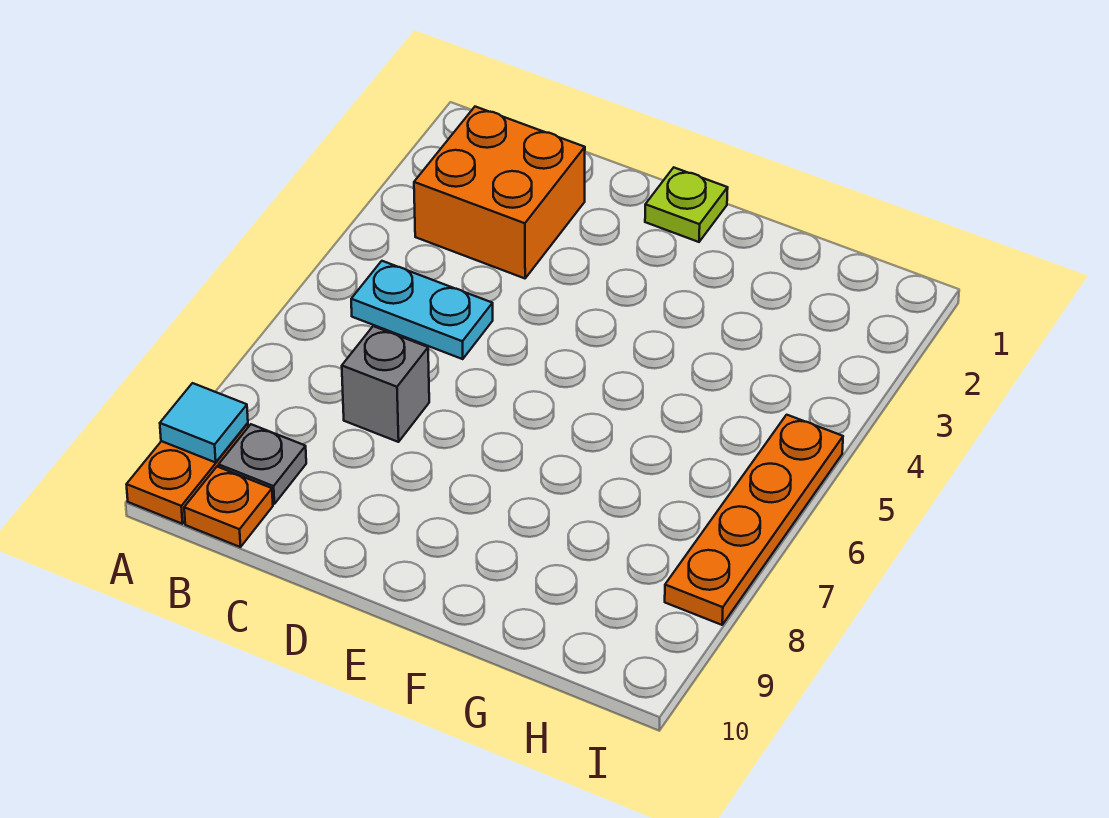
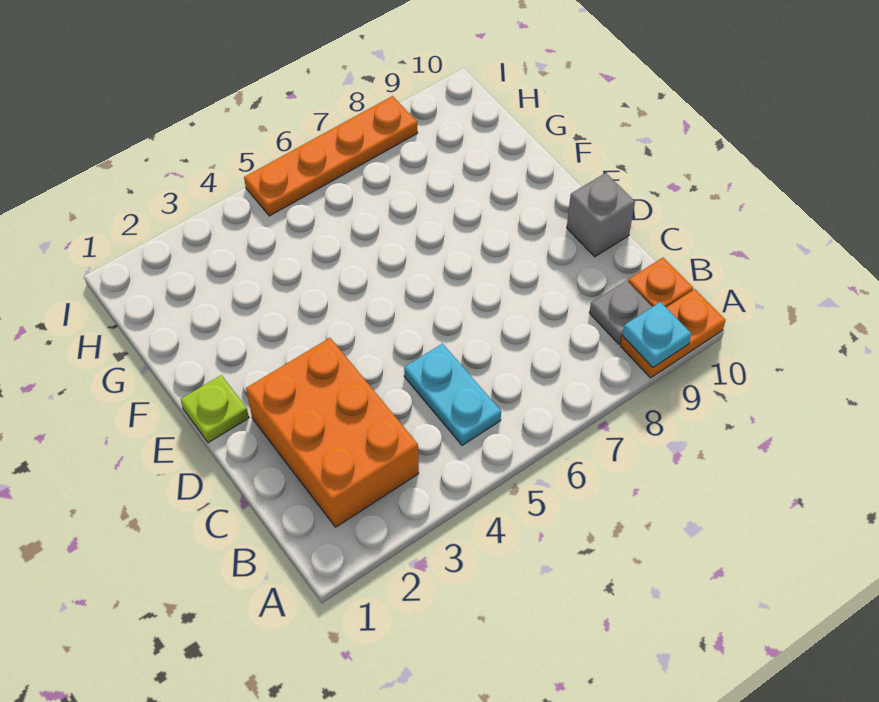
cyan 1x1 tile [160,383,248,462] -> cyan 1x1 plate [622,302,691,367]
orange 2x2 brick [414,107,585,278] -> orange 2x3 brick [246,338,419,527]
grey 1x1 brick [342,326,429,442] -> grey 1x1 brick moved to [567,173,635,257]

